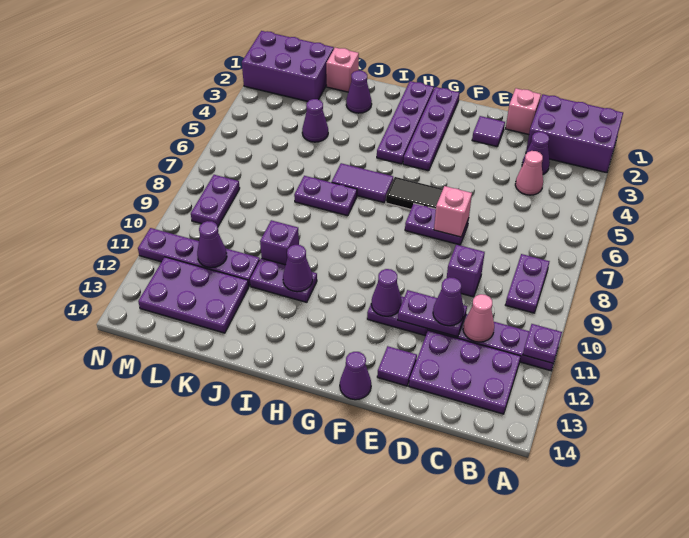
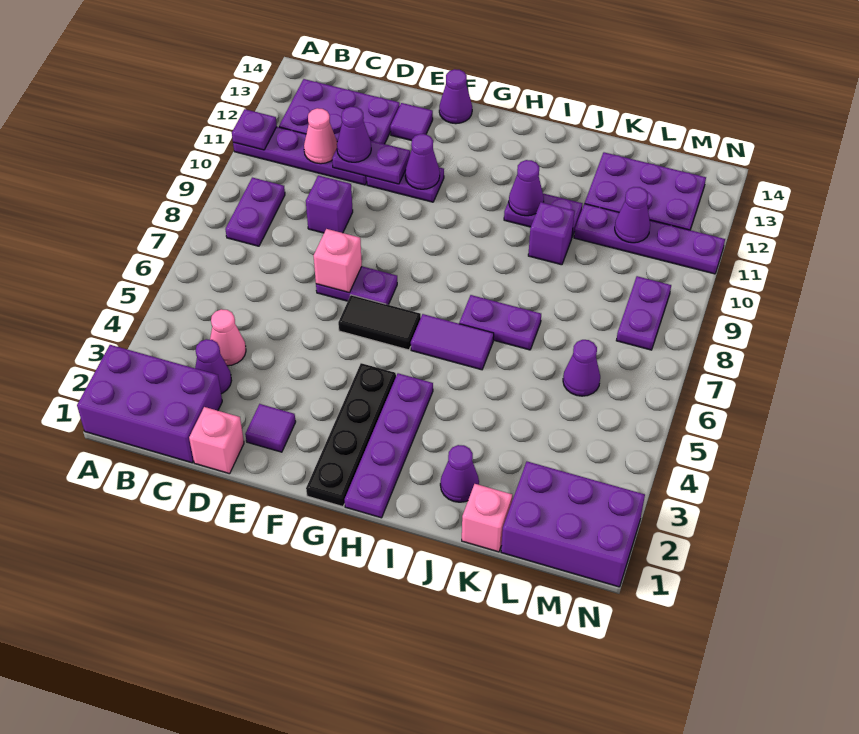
purple 1x4 plate [403,87,459,171] -> black 1x4 plate [306,363,396,507]
purple 1x1 cone [302,99,328,142] -> purple 1x1 cone moved to [563,340,600,396]

